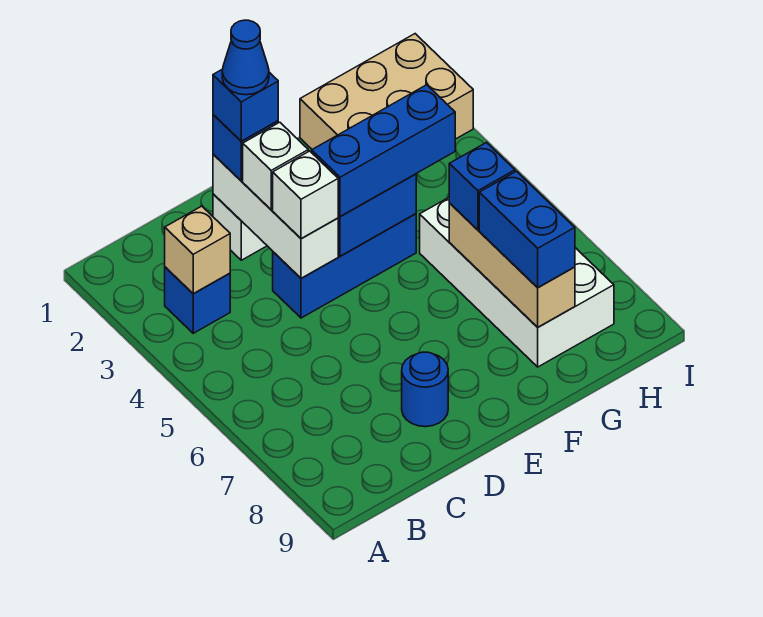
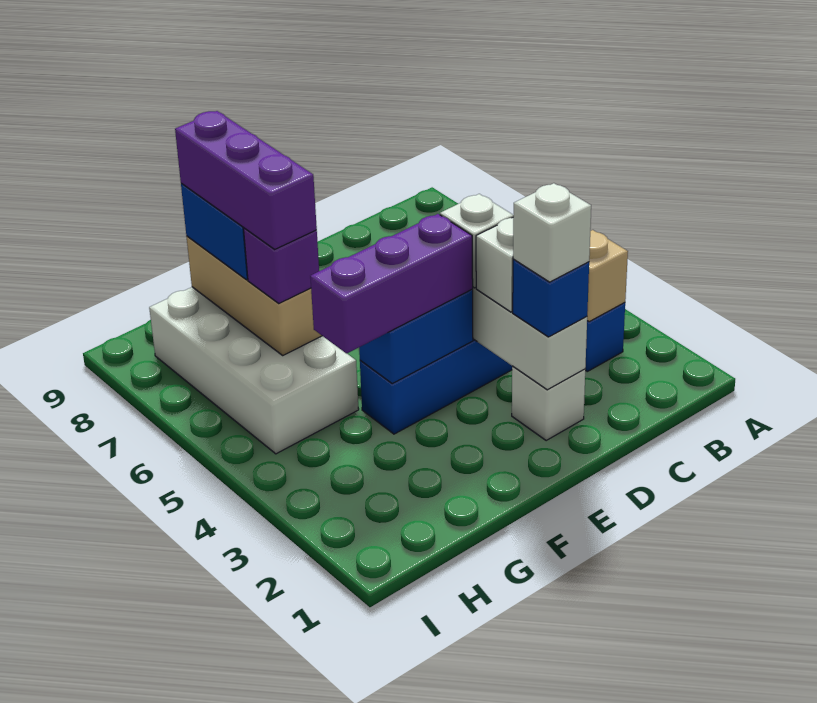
blue 1x1 brick [213,69,278,141] -> white 1x1 brick [513,183,591,282]
blue 1x1 cone [222,20,269,95] -> none
blue 1x1 round brick [402,352,448,427] -> none
blue 1x3 brick [312,85,455,216] -> purple 1x3 brick [310,214,473,353]
tan 2x3 brick [300,34,473,149] -> none
blue 1x1 brick [449,143,515,230] -> purple 1x1 brick [244,228,319,304]
none -> purple 1x3 brick [175,111,317,250]

